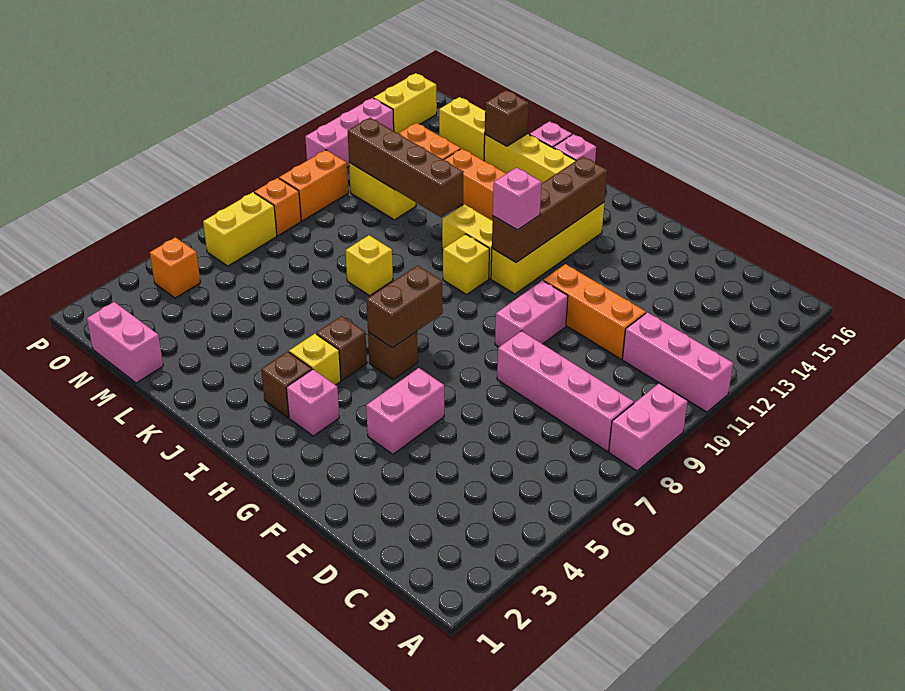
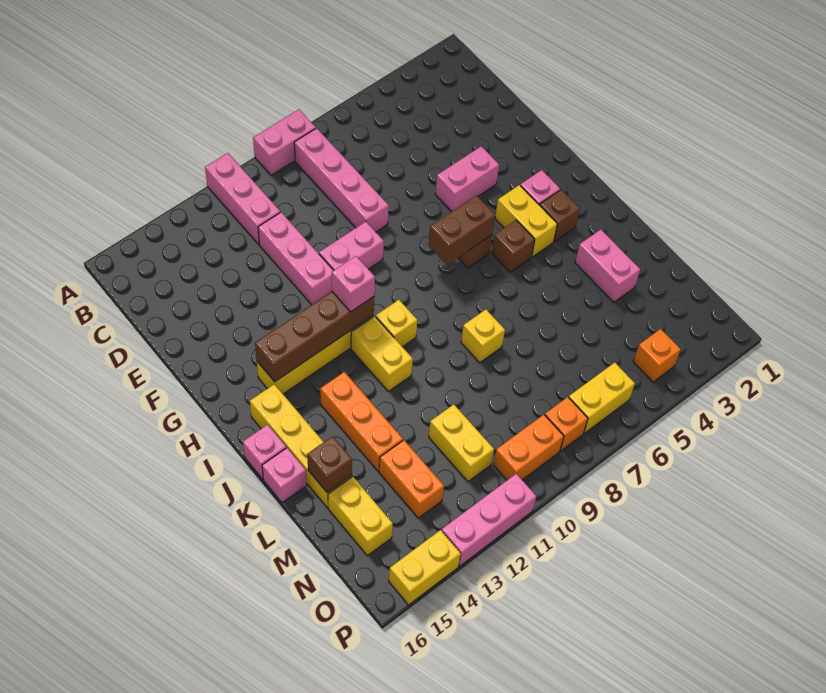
orange 1x3 brick [544,264,646,359] -> pink 1x3 brick [258,212,334,305]
yellow 1x1 brick [289,334,341,385] -> yellow 1x2 brick [495,185,557,257]
brown 1x4 brick [348,118,464,217] -> none
pink 1x2 brick [87,302,163,383] -> pink 1x2 brick moved to [575,230,640,302]

